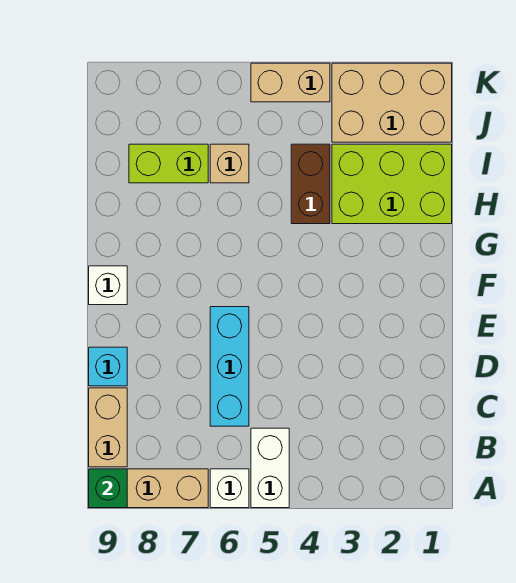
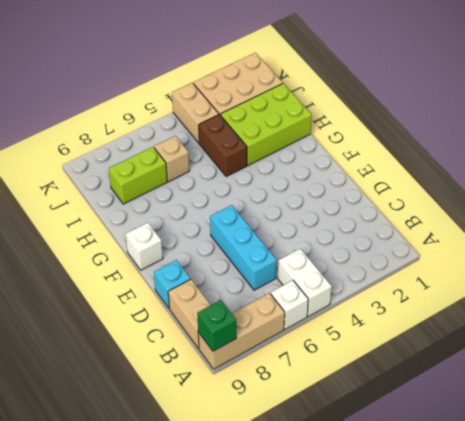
tan 1x2 brick [251,63,330,102] -> tan 1x2 brick turned to [172,83,219,143]

